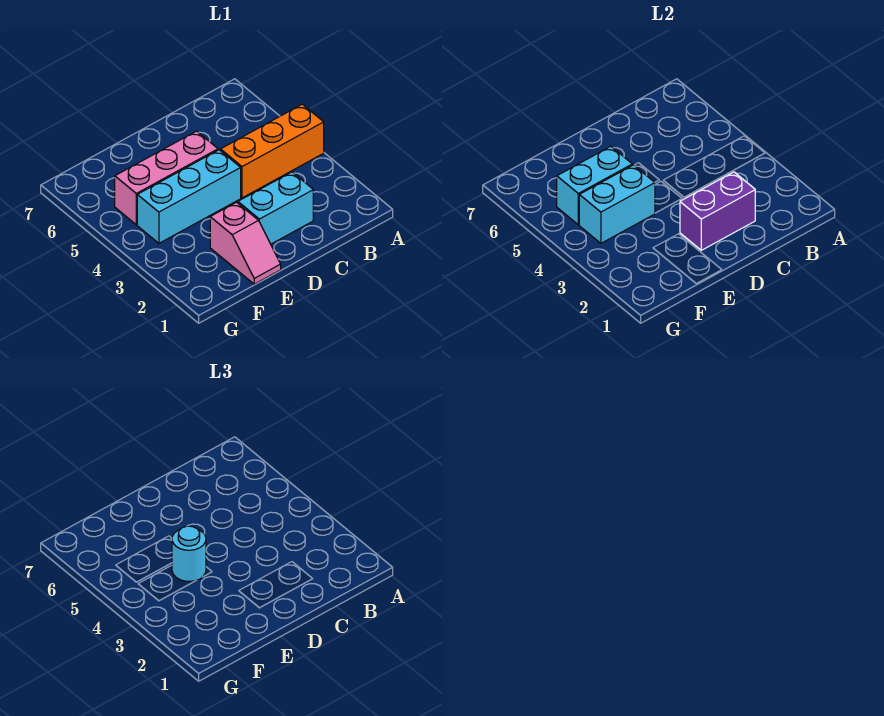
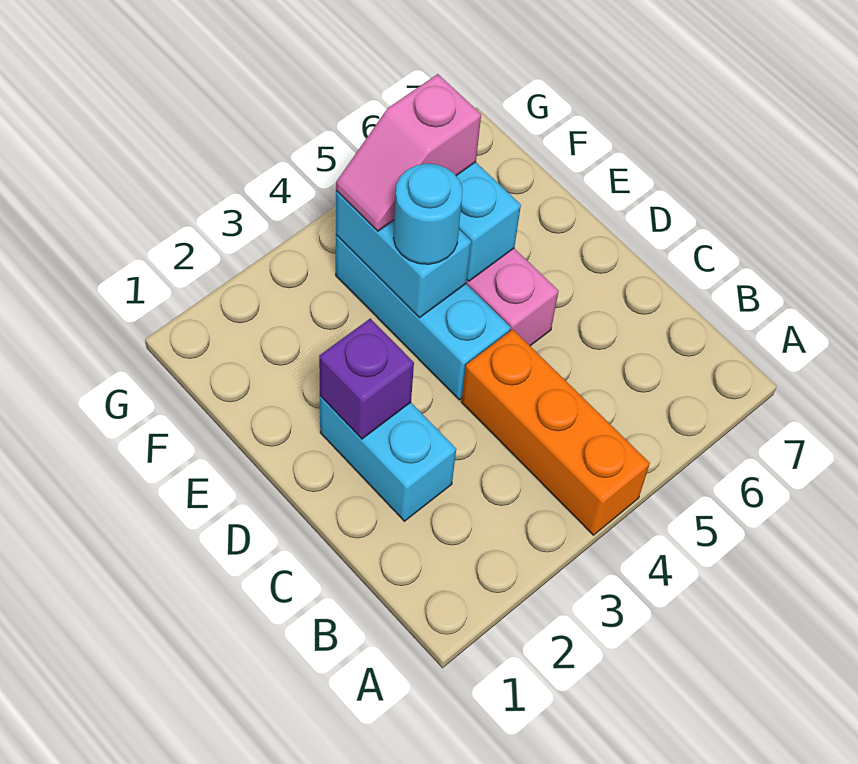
purple 1x2 brick [680,172,755,250] -> purple 1x1 brick [319,318,414,439]
pink 1x2 slope [210,202,281,284] -> pink 1x2 slope moved to [336,74,481,231]

